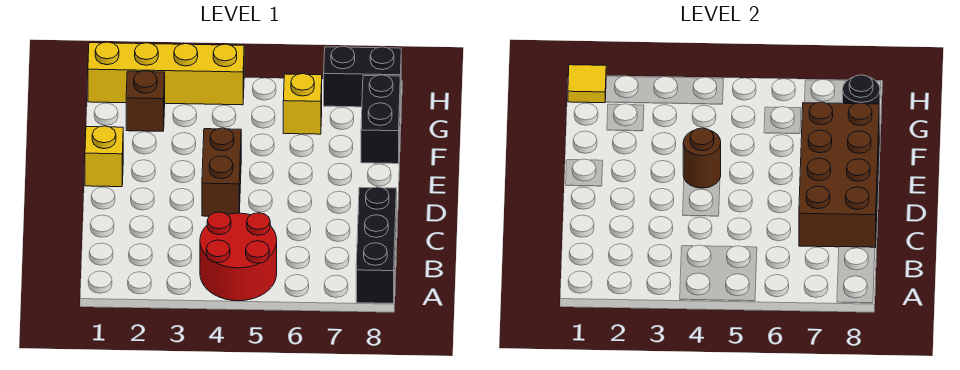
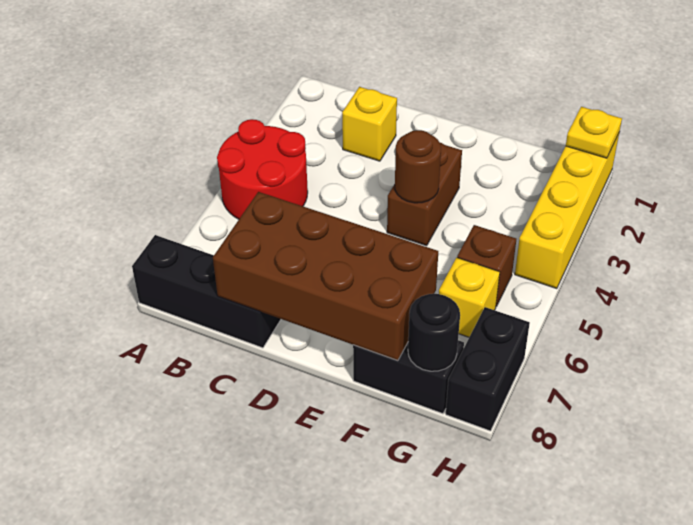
brown 1x2 brick [202,128,241,216] -> brown 1x2 brick turned to [387,143,462,246]
yellow 1x1 brick [85,126,123,187] -> yellow 1x1 brick moved to [342,87,397,161]
brown 1x1 brick [126,71,165,131] -> brown 1x1 brick moved to [457,225,516,306]
yellow 1x1 tile [568,65,606,103] -> yellow 1x1 plate [566,107,622,158]

